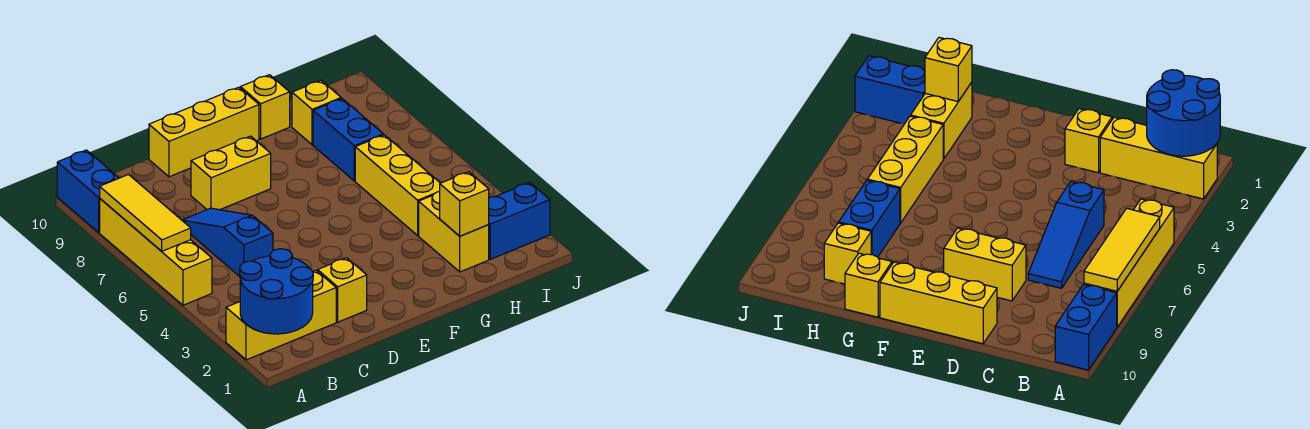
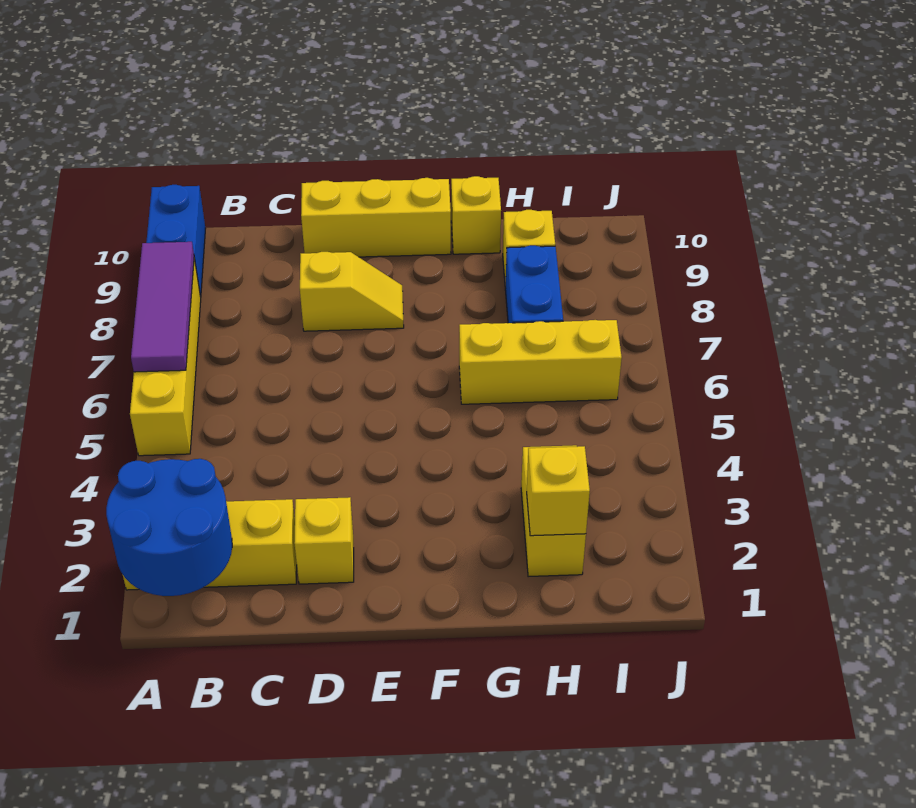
yellow 1x3 tile [100,175,191,251] -> purple 1x3 tile [131,242,194,372]
blue 1x3 slope [182,208,273,277] -> none
yellow 1x2 brick [191,136,271,210] -> yellow 1x2 slope [300,252,404,331]
yellow 1x3 brick [355,135,440,235] -> yellow 1x3 brick turned to [459,320,622,404]
blue 1x2 brick [489,182,550,259] -> none

